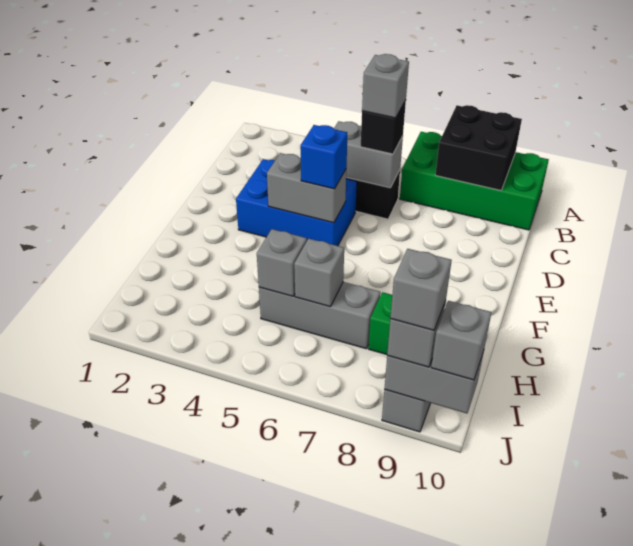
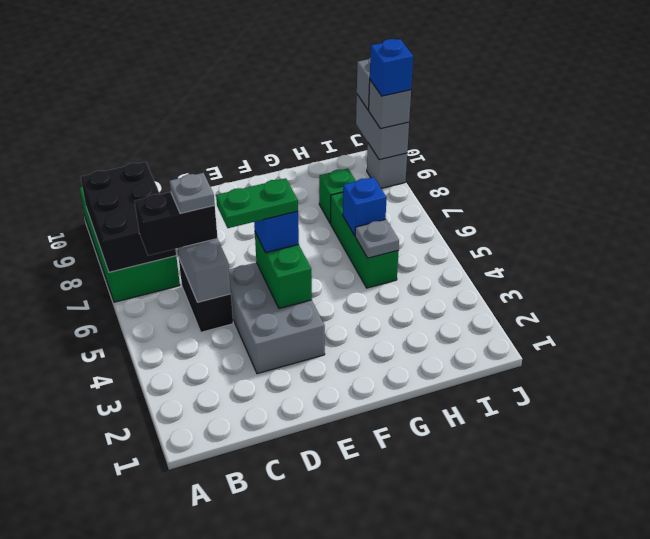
black 2x2 brick [435,105,522,190] -> black 2x3 brick [81,162,176,272]
black 1x1 brick [361,100,406,154] -> black 1x2 brick [134,192,218,256]
grey 1x1 brick [362,54,409,118] -> grey 1x1 plate [170,173,215,214]
blue 2x3 brick [236,159,357,246] -> grey 2x3 brick [229,262,325,374]
none -> green 1x2 plate [216,178,298,228]
grey 1x2 brick [267,153,347,223] -> green 1x2 brick [255,233,312,309]
grey 1x3 brick [259,282,380,349] -> green 1x3 brick [331,192,398,288]
grey 1x1 brick [257,229,307,296] -> grey 1x1 plate [355,219,399,258]
grey 1x1 brick [294,239,344,307] -> blue 1x1 brick [343,177,387,236]
grey 1x1 brick [390,249,452,330] -> blue 1x1 brick [370,39,413,96]

